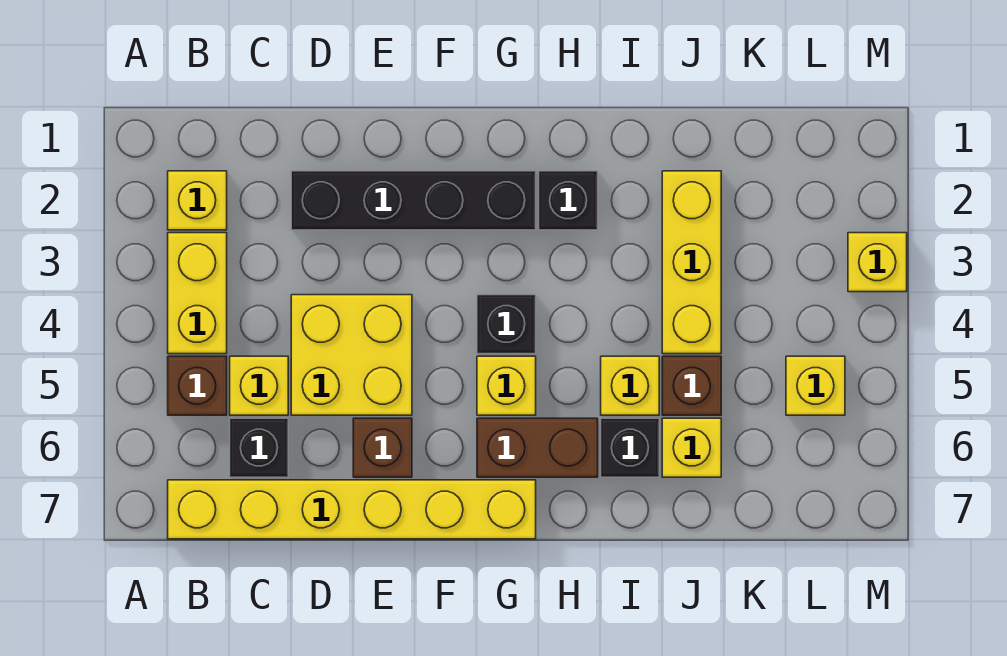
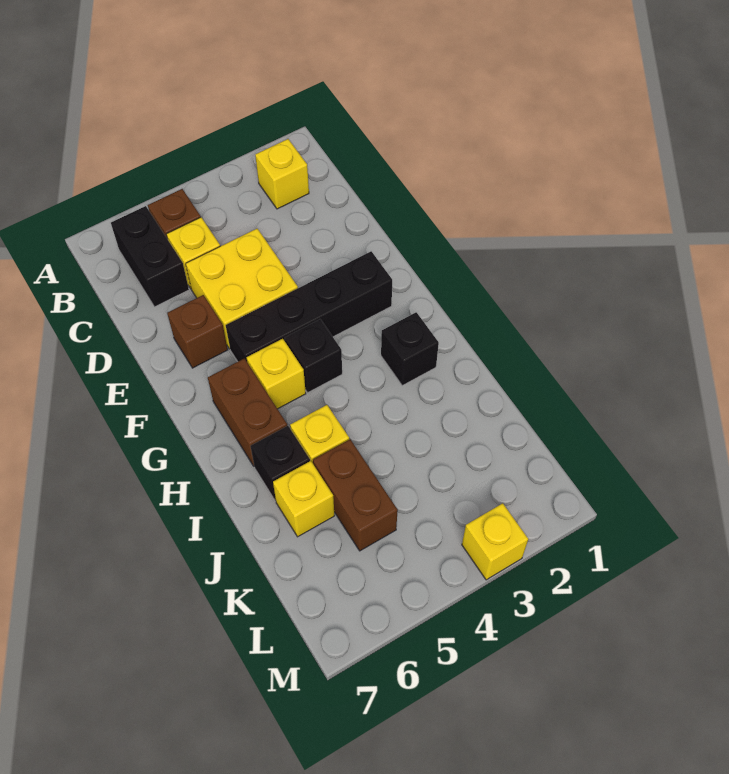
yellow 1x2 brick [168,233,227,354] -> none
yellow 1x6 brick [168,480,536,539] -> none
black 1x1 brick [230,418,288,477] -> black 1x2 brick [111,206,189,307]
black 1x4 brick [291,171,536,230] -> black 1x4 brick turned to [226,251,392,362]
yellow 1x3 brick [662,171,721,354] -> none
brown 1x1 brick [662,356,721,415] -> brown 1x2 brick [313,439,398,551]
yellow 1x1 brick [786,356,845,415] -> none

